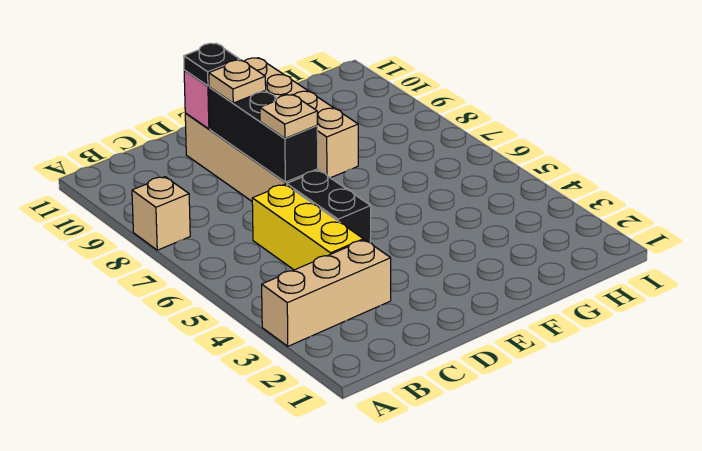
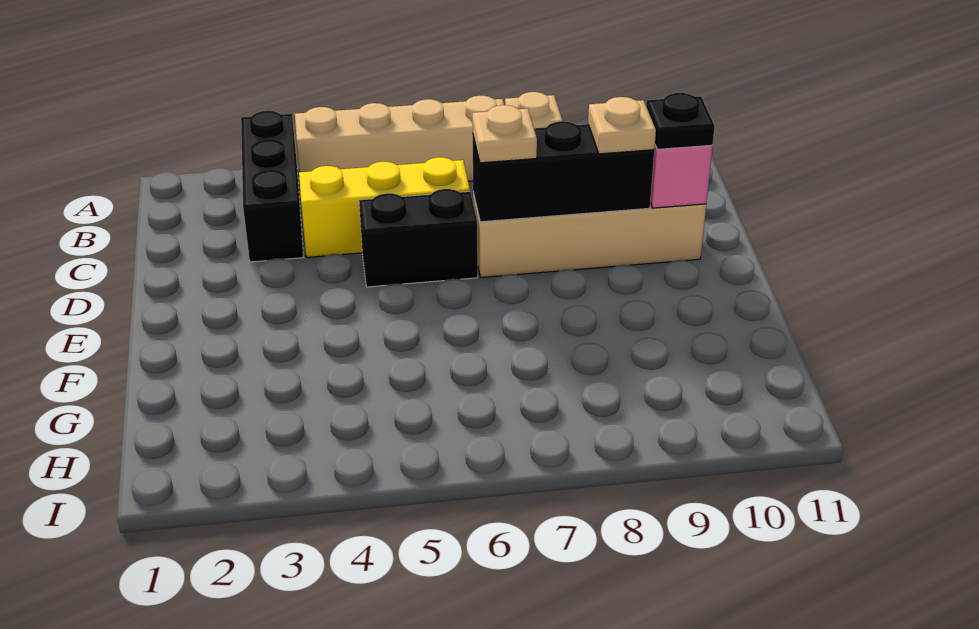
tan 1x3 brick [262,240,391,346] -> black 1x3 brick [241,111,303,262]
tan 1x4 brick [244,58,358,178] -> tan 1x4 brick moved to [295,96,504,181]

